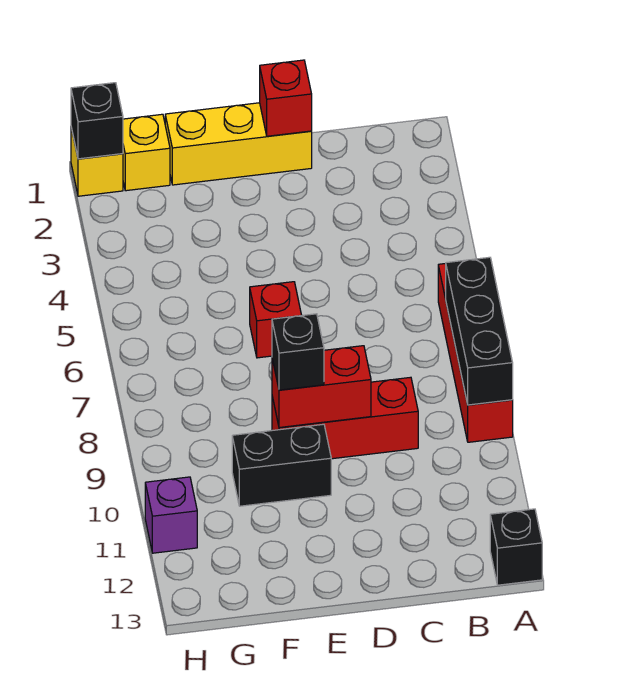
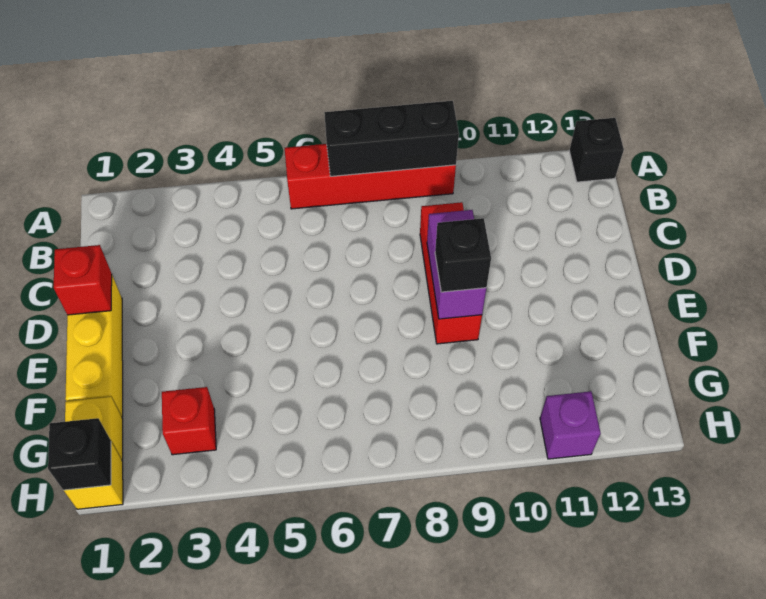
red 1x2 brick [272,346,371,428] -> purple 1x2 brick [427,210,486,319]
red 1x1 brick [250,282,302,358] -> red 1x1 brick moved to [162,387,216,455]
black 1x2 brick [232,424,331,506] -> none

